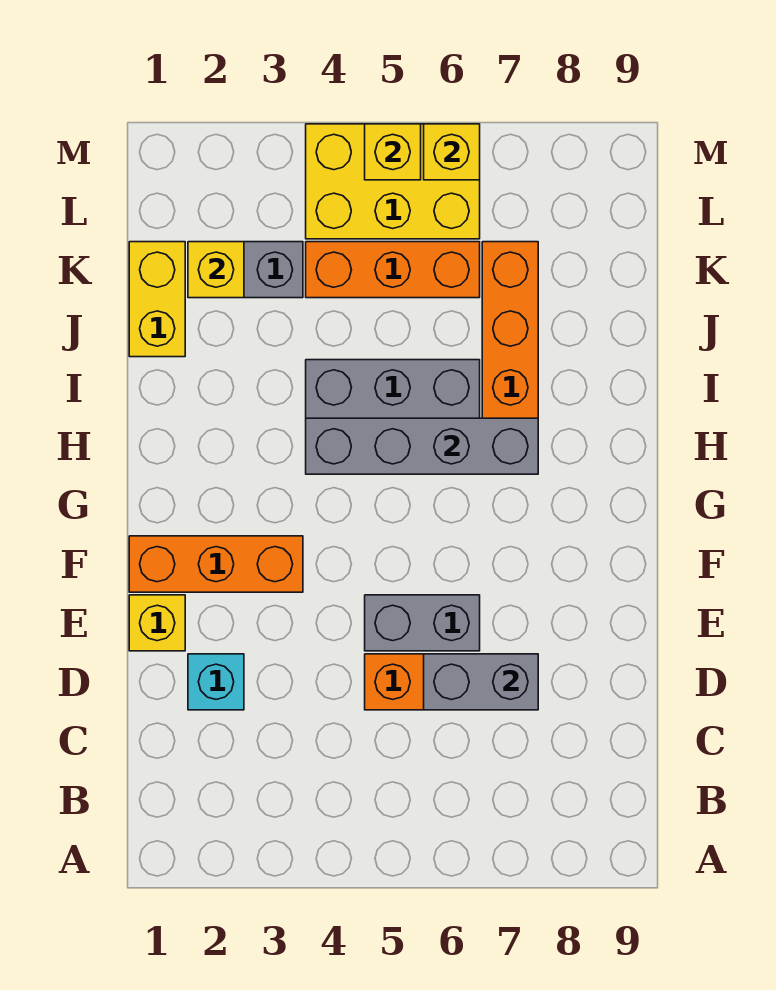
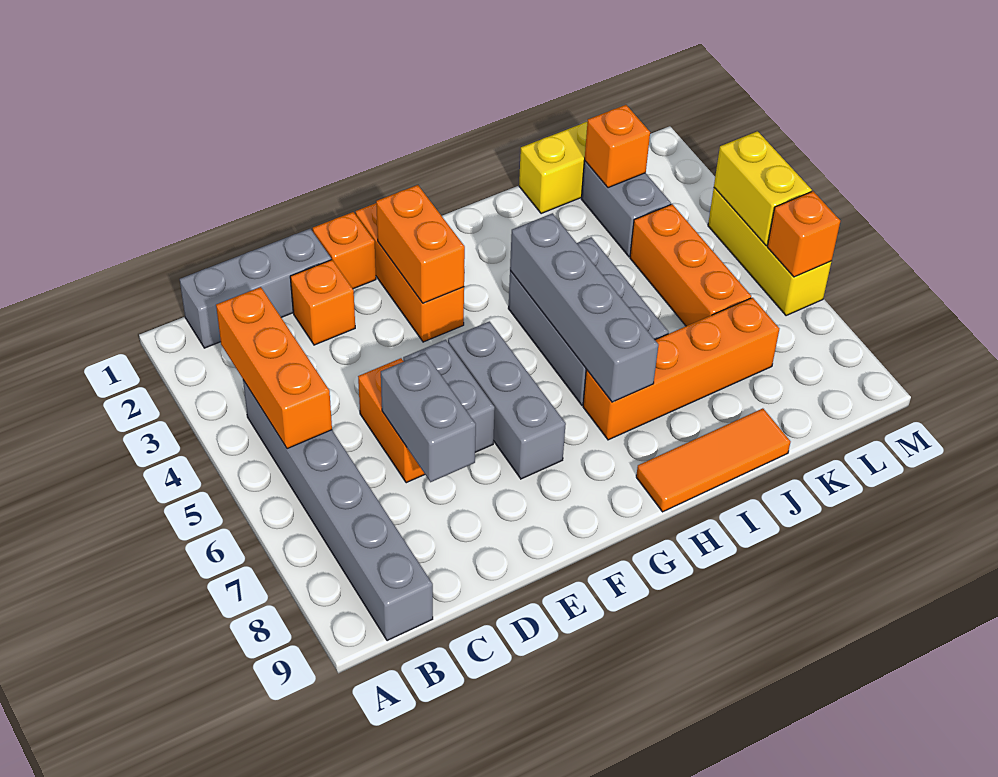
none -> grey 1x3 brick [180,229,331,348]
none -> orange 1x3 brick [216,287,332,449]
none -> grey 1x6 brick [243,380,433,641]
cyan 1x1 brick [188,654,244,710] -> orange 1x1 brick [290,260,355,345]
yellow 1x1 brick [129,595,185,651] -> orange 1x1 brick [313,212,376,289]
none -> orange 1x2 brick [376,185,465,303]
none -> grey 1x3 brick [448,321,566,479]
none -> orange 1x3 tile [636,408,790,512]
yellow 1x1 brick [188,242,244,298] -> orange 1x1 brick [585,105,650,188]
yellow 2x3 brick [306,124,480,239] -> yellow 1x3 brick [708,188,831,316]
yellow 1x1 brick [365,124,421,180] -> yellow 1x2 brick [714,131,812,246]
yellow 1x1 brick [424,124,480,180] -> orange 1x1 brick [767,191,840,277]

